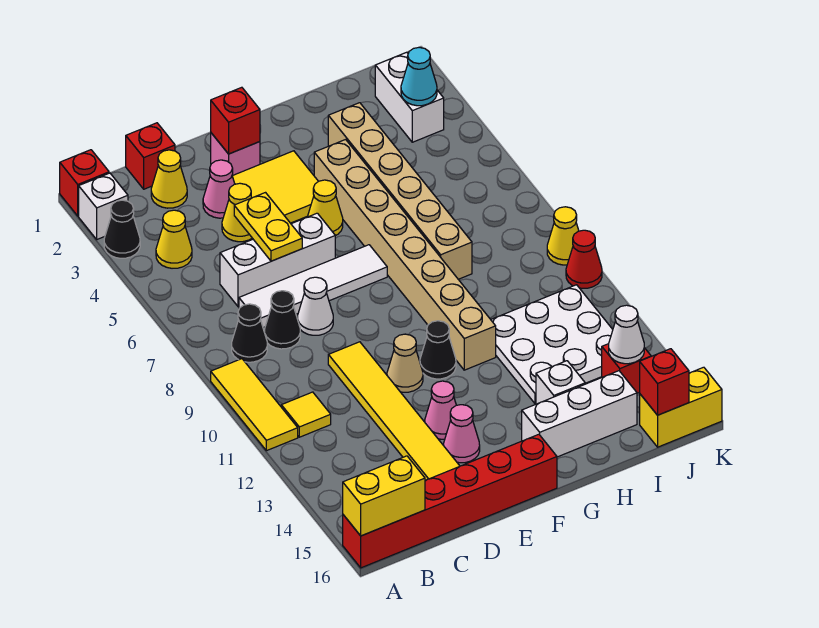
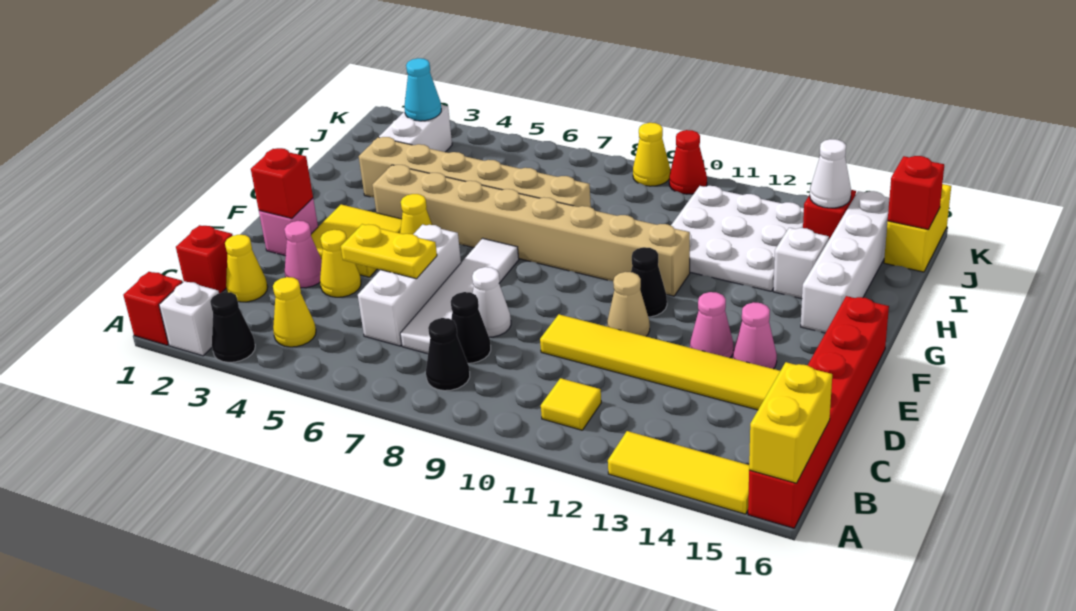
yellow 1x3 tile [211,359,298,451] -> yellow 1x3 tile moved to [608,431,749,514]
white 1x3 brick [522,371,637,457] -> white 1x4 brick [801,191,889,333]
white 1x2 brick [375,52,444,142] -> white 1x2 brick turned to [379,105,452,152]

